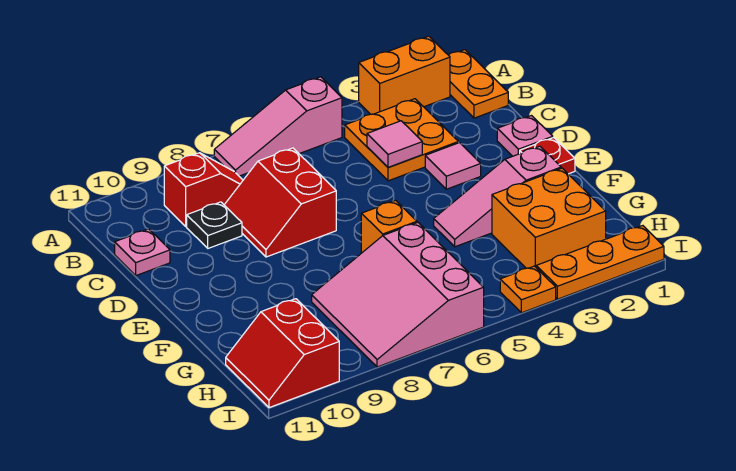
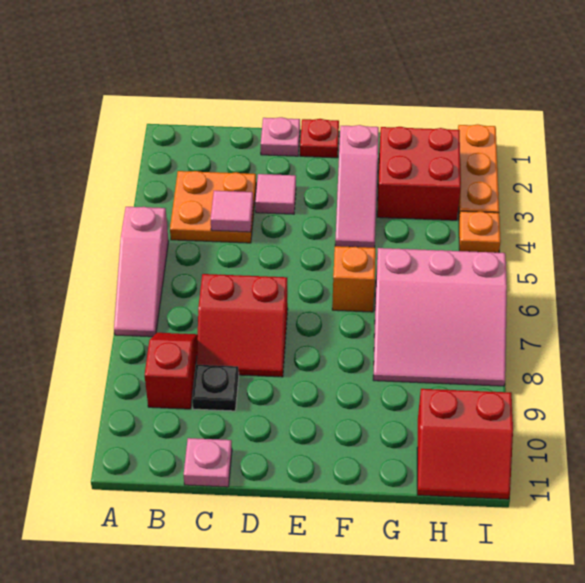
orange 1x2 plate [449,50,508,118] -> none
orange 1x2 brick [359,36,450,114] -> none
orange 2x2 brick [492,168,606,268] -> red 2x2 brick [377,127,461,220]

